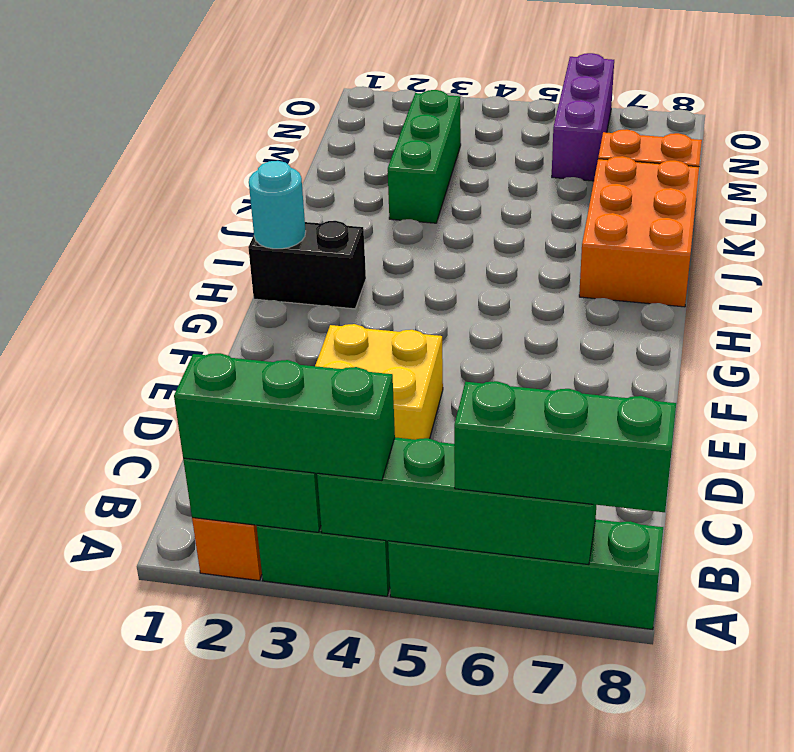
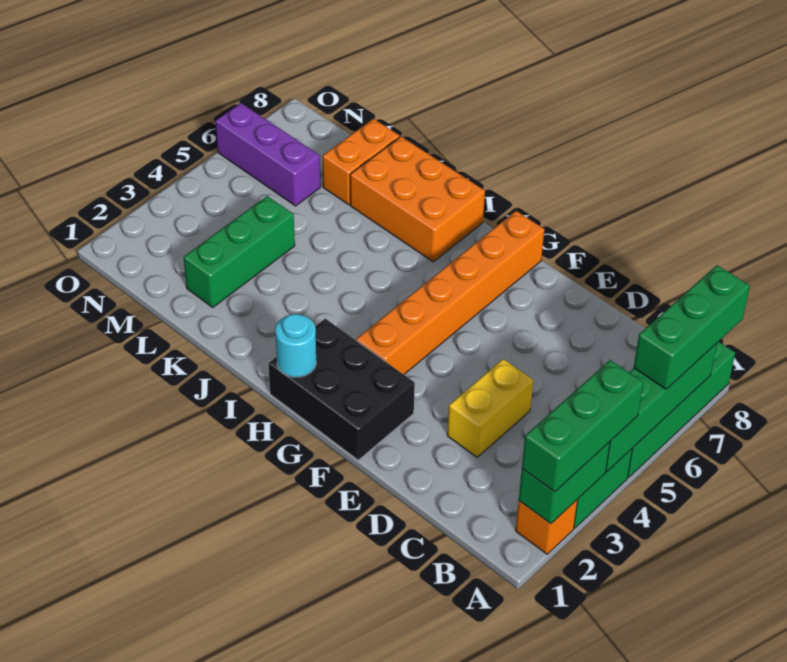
yellow 2x2 brick [315,324,443,440] -> yellow 1x2 brick [447,359,533,457]
none -> orange 1x6 brick [356,211,544,374]
black 1x2 brick [248,221,366,309] -> black 2x3 brick [269,319,415,460]
green 1x3 brick [388,90,461,223] -> green 1x3 brick turned to [184,196,295,307]

